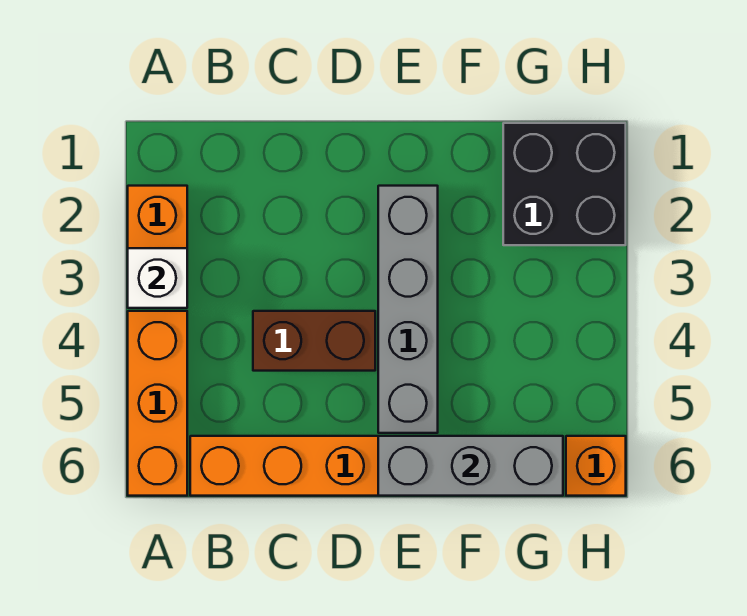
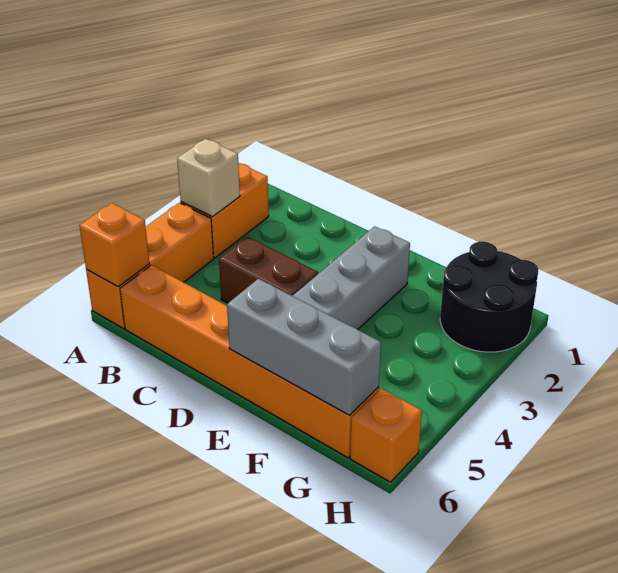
white 1x1 brick [128,248,187,308] -> tan 1x1 brick [177,139,240,217]
none -> orange 1x1 brick [79,203,149,287]
black 2x2 brick [503,123,626,245] -> black 2x2 round brick [440,242,538,352]

